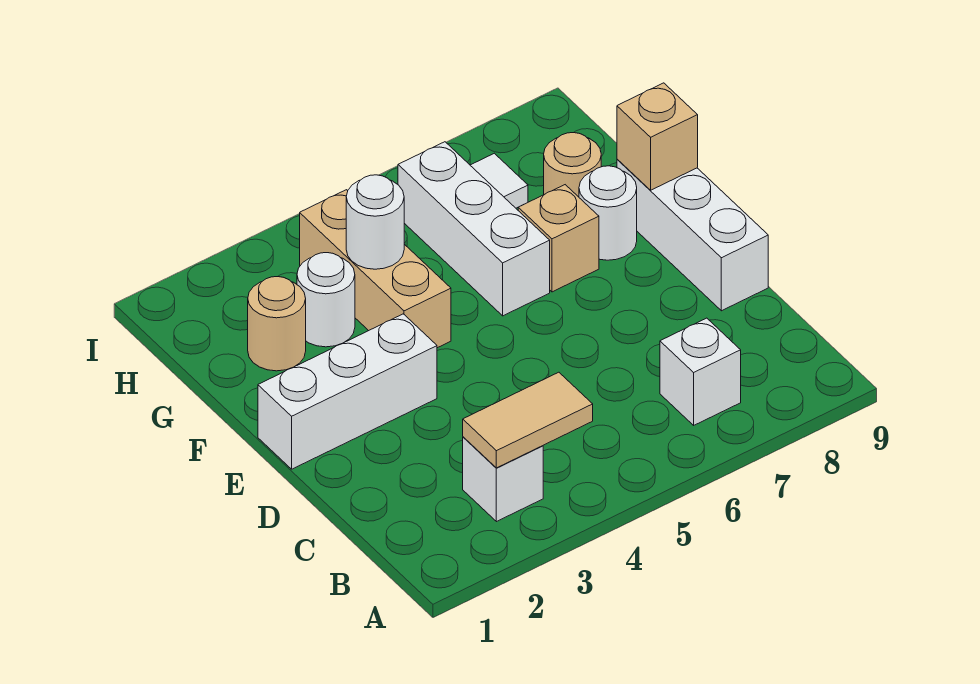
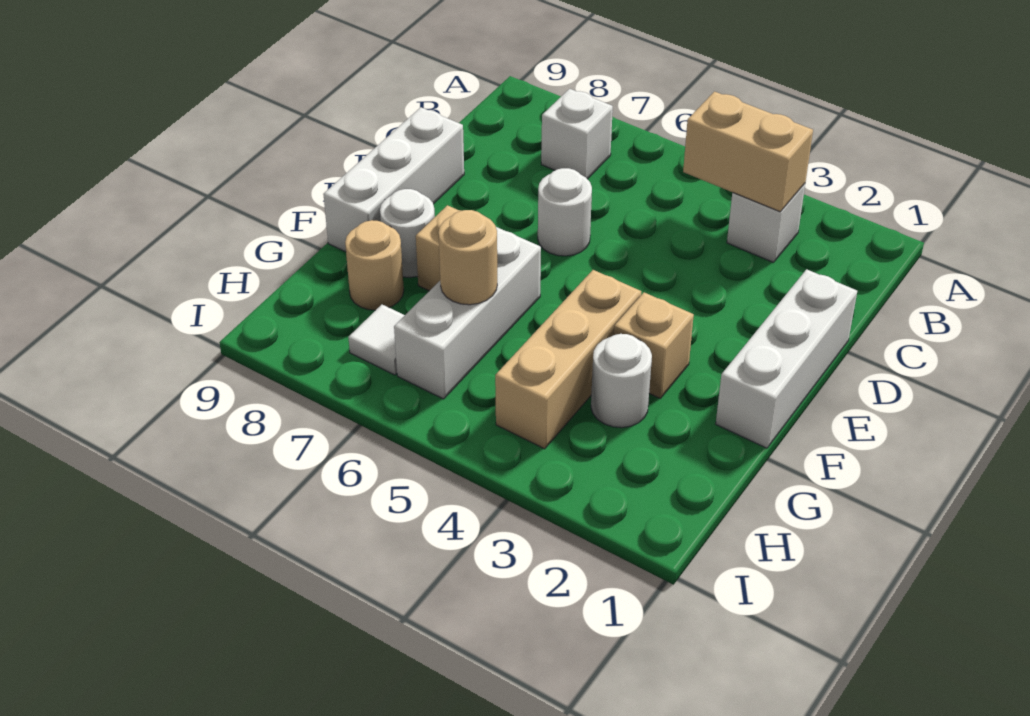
tan 1x2 tile [463,372,593,468] -> tan 1x2 brick [683,92,813,212]
white 1x3 brick [258,314,437,469] -> white 1x3 brick turned to [716,269,857,448]
tan 1x1 brick [617,83,698,190] -> tan 1x1 brick moved to [614,292,694,398]
tan 1x1 round brick [248,277,306,371] -> tan 1x1 round brick moved to [439,210,497,305]
white 1x1 round brick [346,175,404,269] -> white 1x1 round brick moved to [538,168,592,256]

